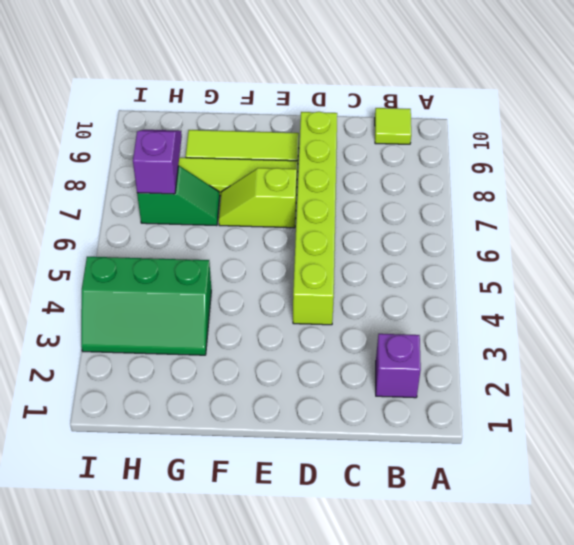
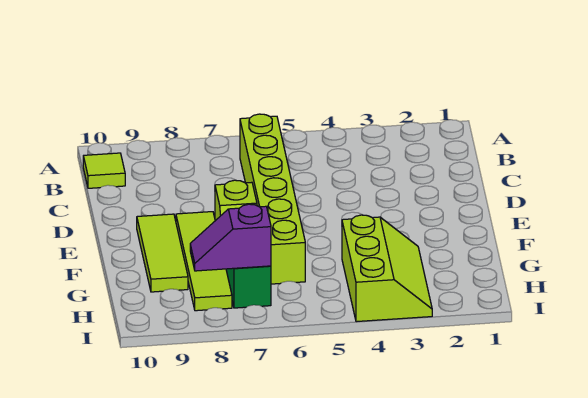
purple 1x1 brick [376,334,421,398] -> none
lime 1x6 brick [293,112,337,325] -> lime 1x6 brick turned to [240,114,305,284]
green 2x3 slope [81,257,211,355] -> lime 2x3 slope [342,215,432,322]

